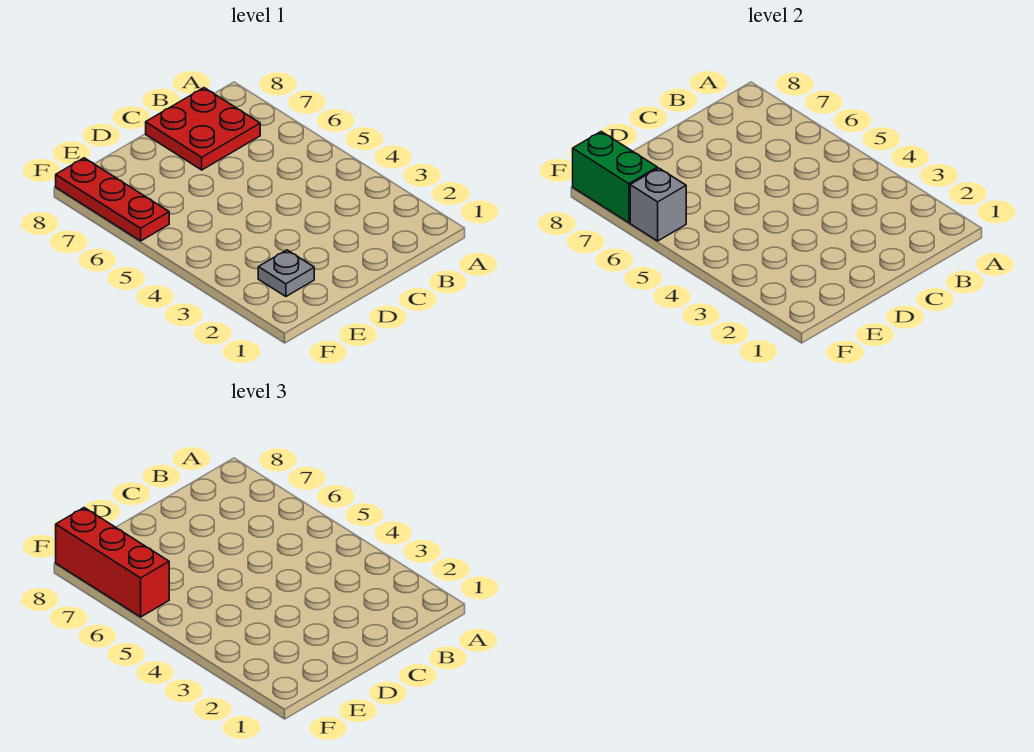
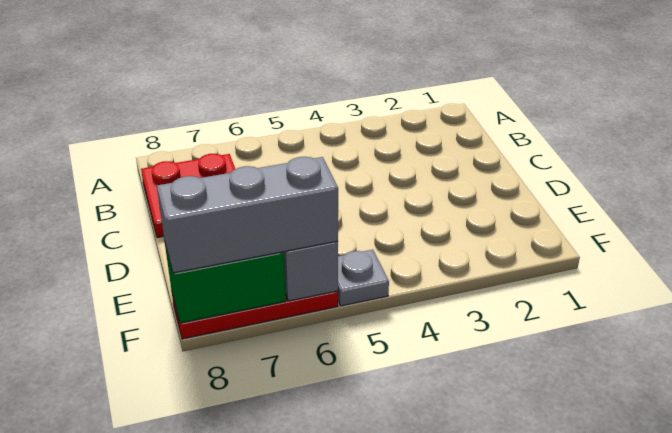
grey 1x1 plate [258,250,314,296] -> grey 1x1 plate moved to [338,250,389,306]
red 1x3 brick [56,508,169,617] -> grey 1x3 brick [157,157,338,273]

